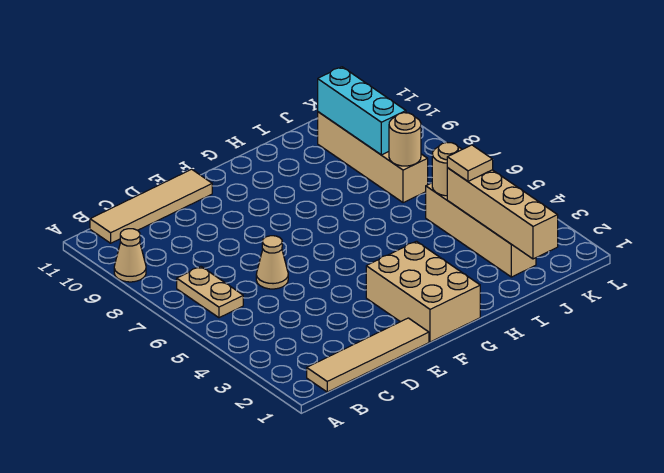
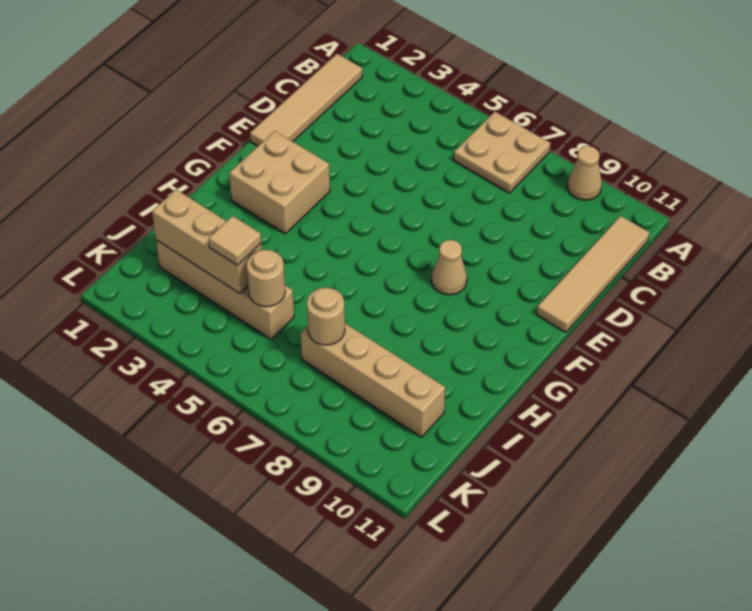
tan 1x2 plate [177,267,243,318] -> tan 2x2 plate [454,112,551,193]
tan 1x1 cone [256,236,288,289] -> tan 1x1 cone moved to [431,240,467,295]
tan 2x3 brick [366,241,480,342] -> tan 2x2 brick [229,131,330,234]
tan 1x4 brick [447,168,558,259] -> tan 1x3 brick [152,190,262,293]
cyan 1x3 brick [318,67,406,155] -> none

